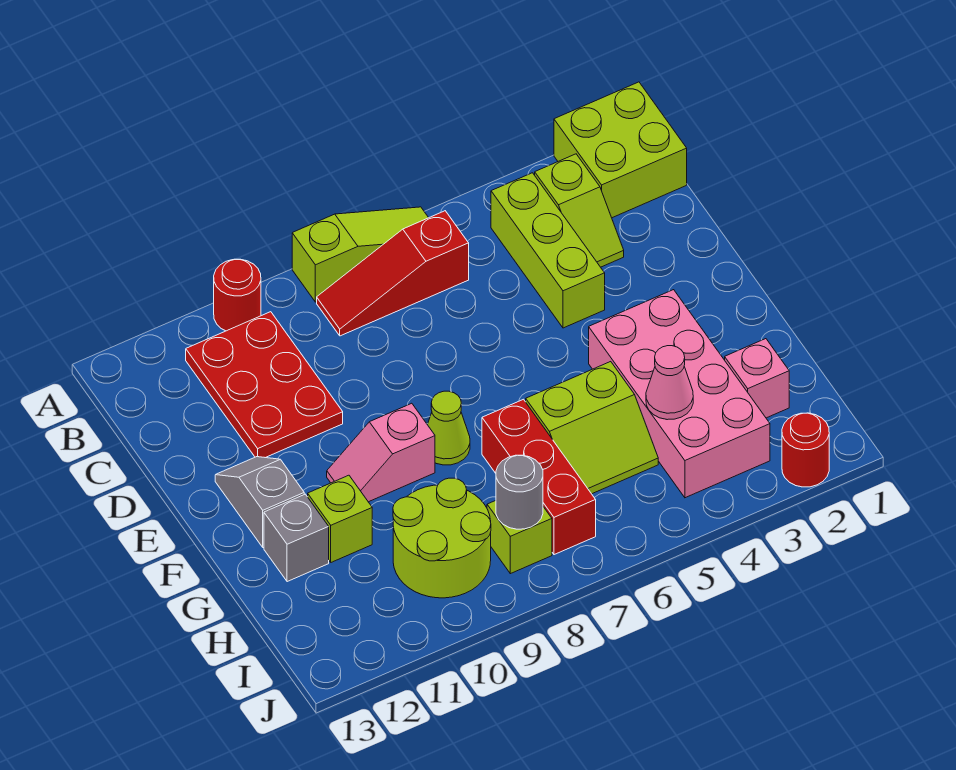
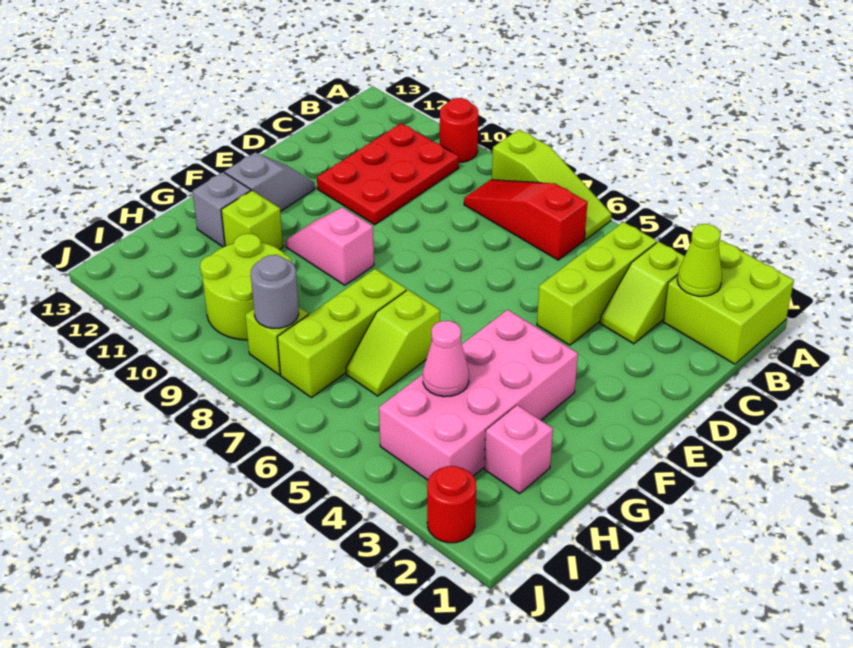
lime 1x1 cone [427,391,470,465] -> lime 1x1 cone moved to [677,224,722,296]
lime 2x2 slope [526,362,658,494] -> lime 1x2 slope [346,290,440,396]
red 1x3 brick [482,399,596,555] -> lime 1x3 brick [277,269,406,398]

